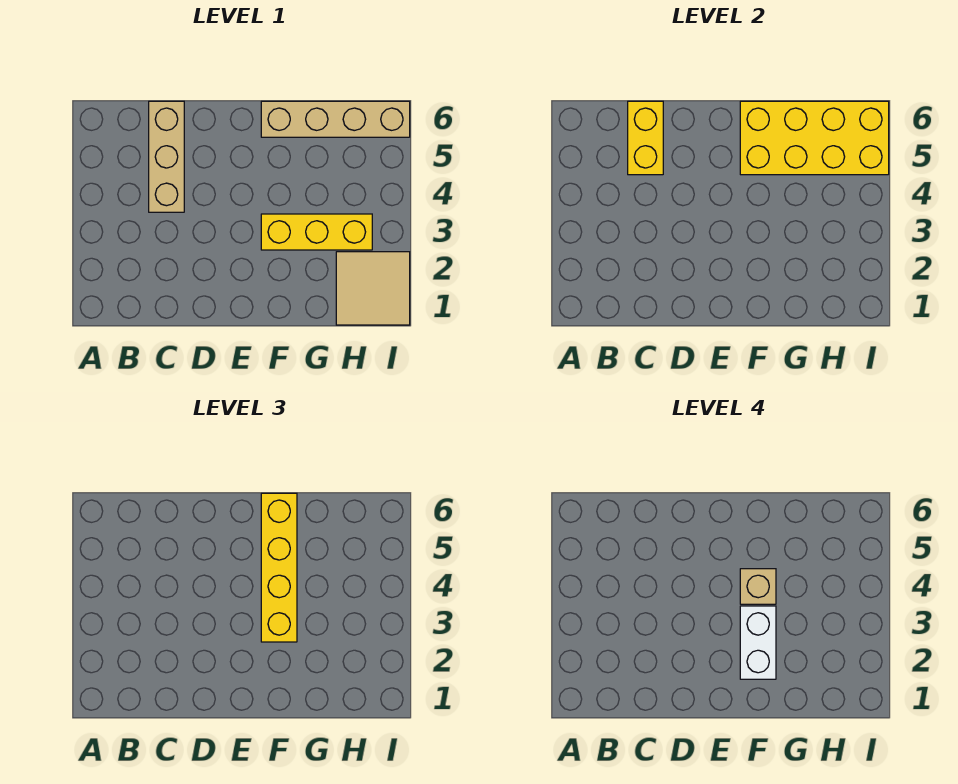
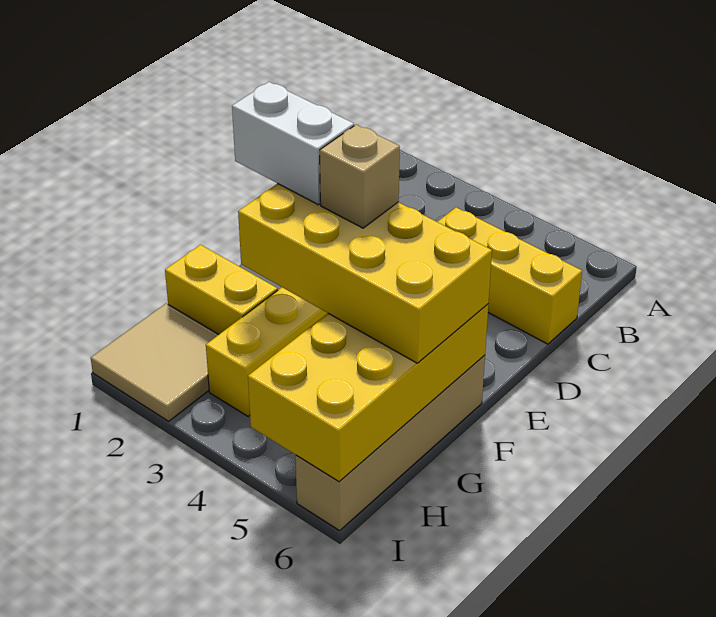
tan 1x3 brick [149,101,184,212] -> yellow 1x3 brick [438,207,582,344]
yellow 1x2 brick [628,101,663,175] -> yellow 1x2 brick moved to [165,245,278,334]
yellow 1x4 brick [261,493,297,642] -> yellow 2x4 brick [238,183,492,363]

